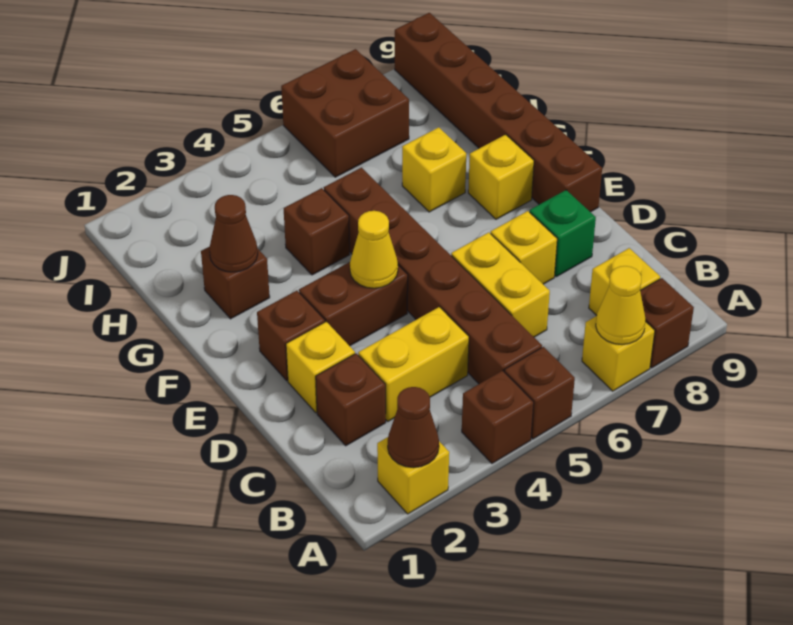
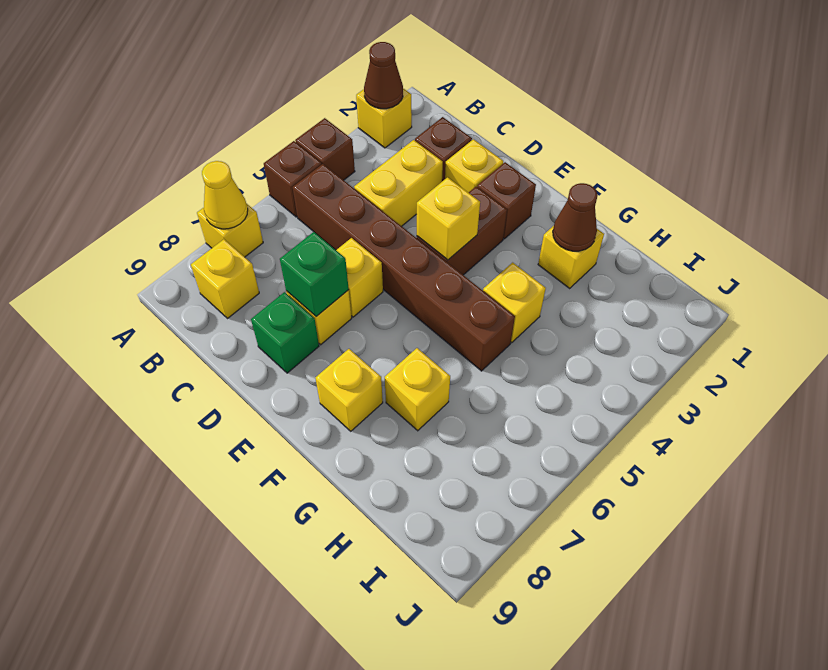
brown 1x1 brick [640,278,694,368] -> none
yellow 1x2 brick [451,232,550,337] -> yellow 1x1 brick [336,238,383,317]
none -> green 1x1 brick [280,232,349,317]
yellow 1x1 cone [350,211,398,288] -> yellow 1x1 brick [417,177,480,260]
brown 1x6 brick [395,13,602,212] -> none
brown 1x1 brick [201,247,270,319] -> yellow 1x1 brick [538,226,604,288]
brown 1x1 brick [284,188,350,275] -> yellow 1x1 brick [483,263,546,343]
brown 2x2 brick [281,49,409,177] -> none

